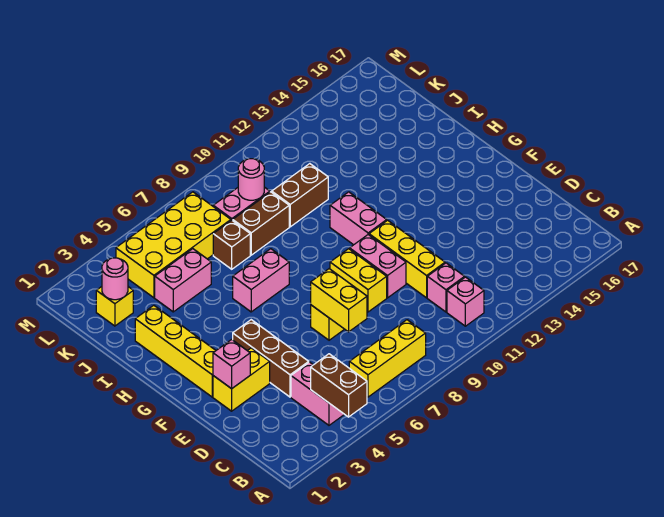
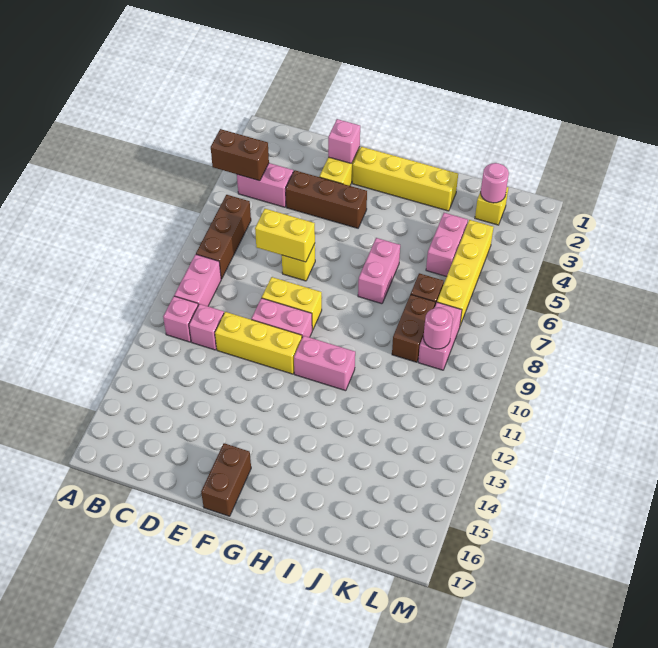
yellow 1x3 brick [349,320,426,397] -> brown 1x3 brick [196,195,251,279]
none -> pink 1x2 brick [174,254,221,306]
brown 1x2 brick [272,164,328,227] -> brown 1x2 brick moved to [201,443,251,516]
yellow 2x4 brick [116,192,231,298] -> yellow 1x4 brick [437,220,494,326]

